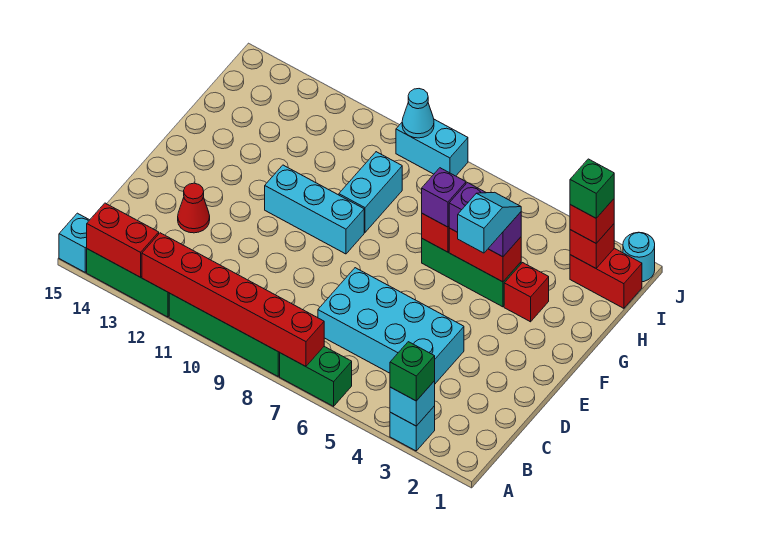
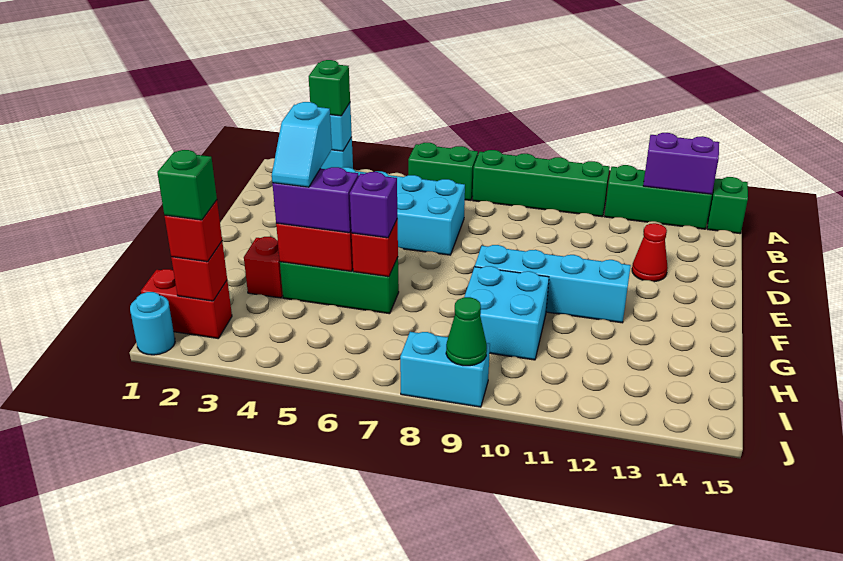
red 1x6 brick [142,233,324,366] -> none
red 1x2 brick [87,203,159,277] -> purple 1x2 brick [643,133,719,194]
cyan 1x1 brick [59,213,89,272] -> green 1x1 brick [707,177,748,234]
cyan 1x3 brick [265,165,364,254] -> cyan 1x4 brick [475,245,631,323]
cyan 1x2 brick [339,152,402,232] -> cyan 2x2 brick [464,266,549,360]
cyan 1x1 cone [402,89,434,138] -> green 1x1 cone [446,297,487,366]

